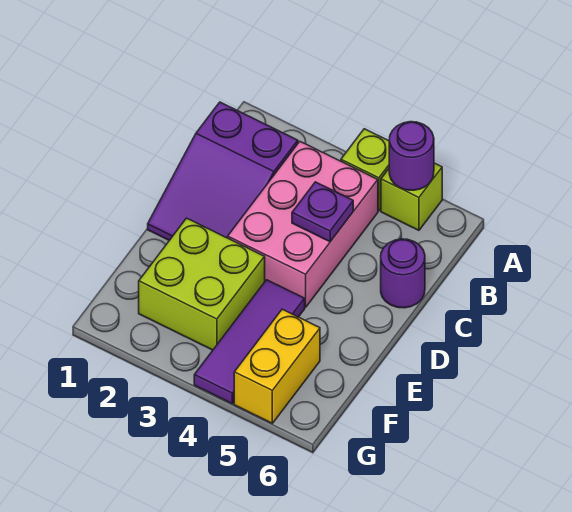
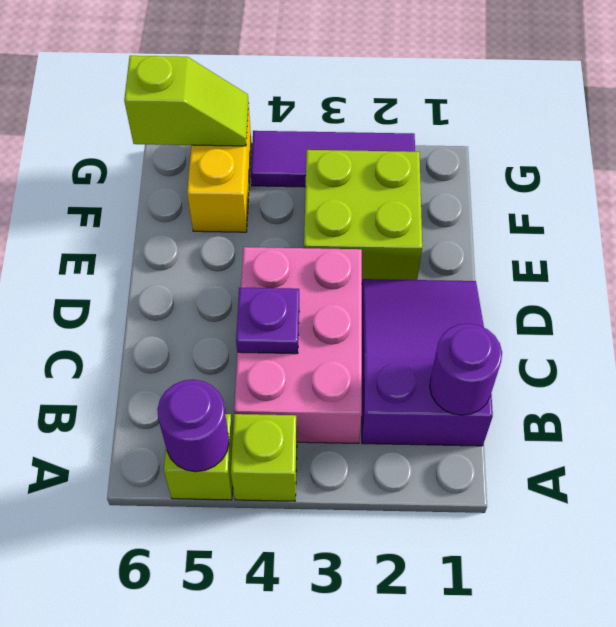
purple 1x1 round brick [381,239,425,308] -> purple 1x1 round brick moved to [430,324,502,415]
purple 1x3 tile [194,280,305,404] -> purple 1x3 tile turned to [251,131,415,187]
none -> lime 1x2 slope [124,56,249,146]

